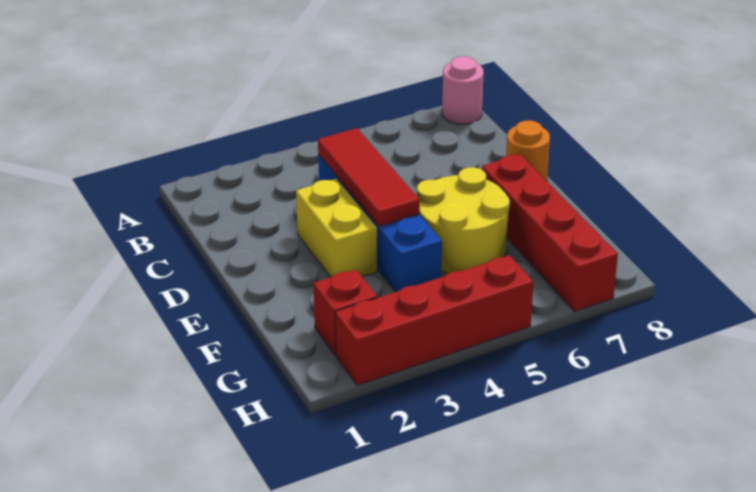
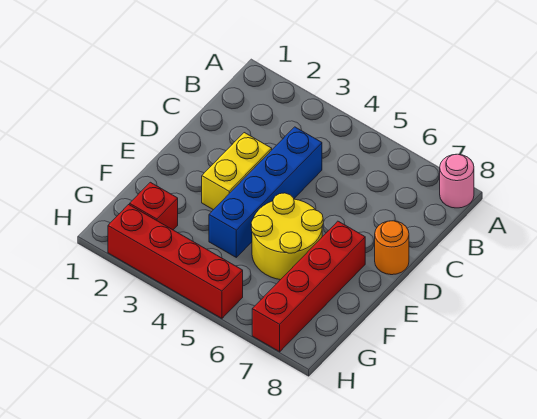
red 1x3 tile [318,128,420,226] -> none

